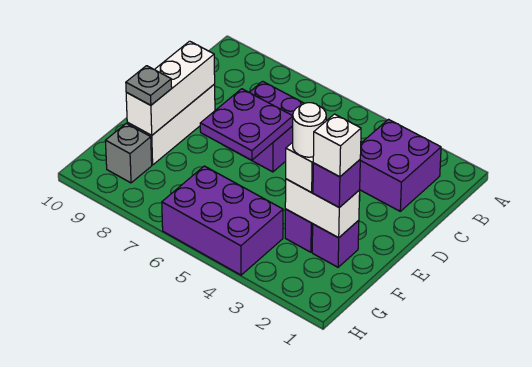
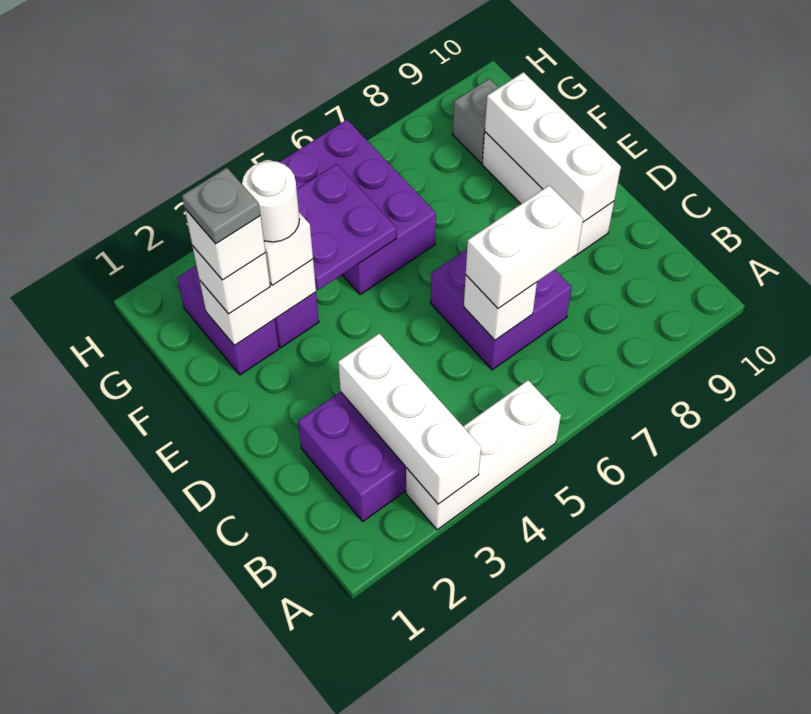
none -> white 1x3 brick [406,380,561,530]
none -> white 1x3 brick [338,333,481,504]
none -> white 1x1 brick [464,275,537,340]
none -> white 1x2 brick [466,185,583,308]
purple 2x2 plate [200,89,293,160] -> purple 2x2 plate moved to [297,164,397,290]
purple 1x1 brick [312,220,359,267] -> purple 1x2 brick [177,266,279,375]
purple 1x1 brick [313,160,360,207] -> white 1x1 brick [192,246,270,314]
grey 1x1 plate [126,66,172,105] -> grey 1x1 plate moved to [182,168,260,244]
purple 2x3 brick [162,166,283,275] -> purple 2x3 brick turned to [279,120,436,295]

